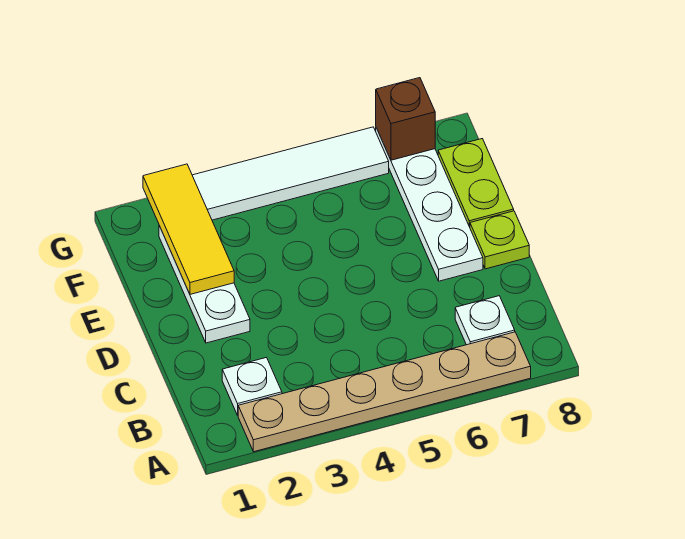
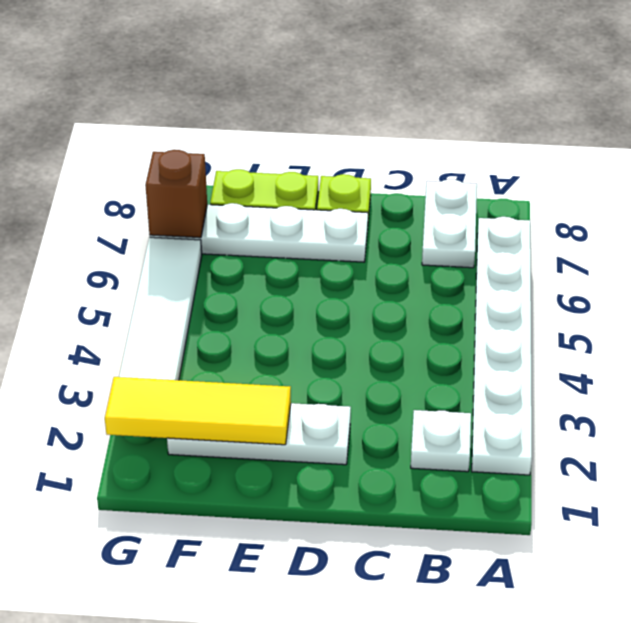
tan 1x6 plate [238,332,531,452] -> white 1x6 plate [472,217,532,475]
white 1x1 plate [455,296,515,345] -> white 1x2 plate [422,180,477,268]

